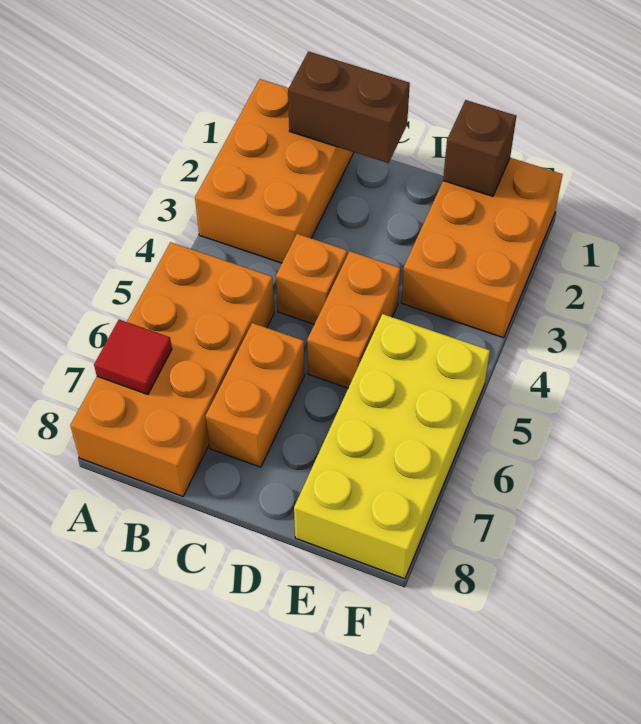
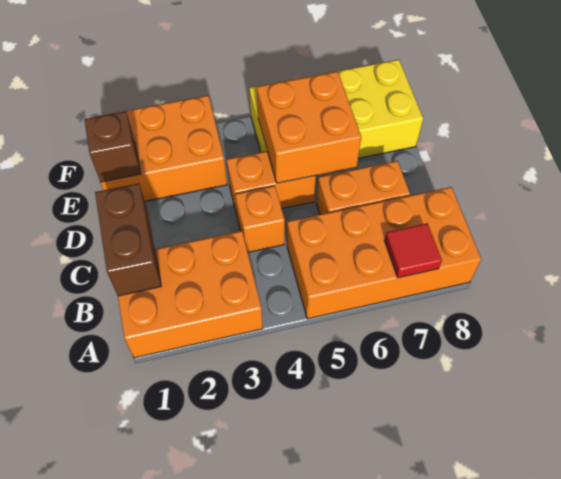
none -> orange 2x2 brick [257,71,361,183]

